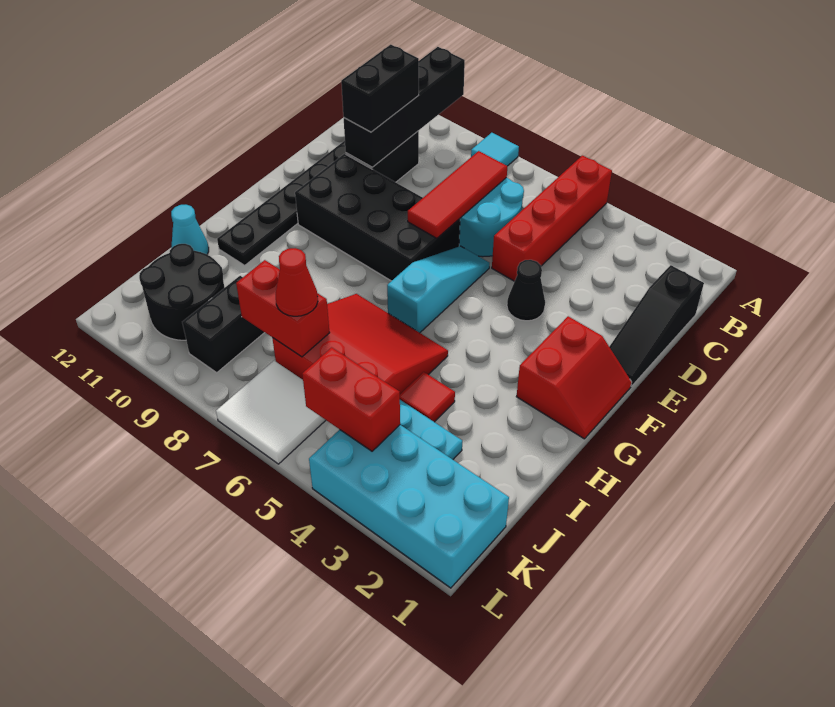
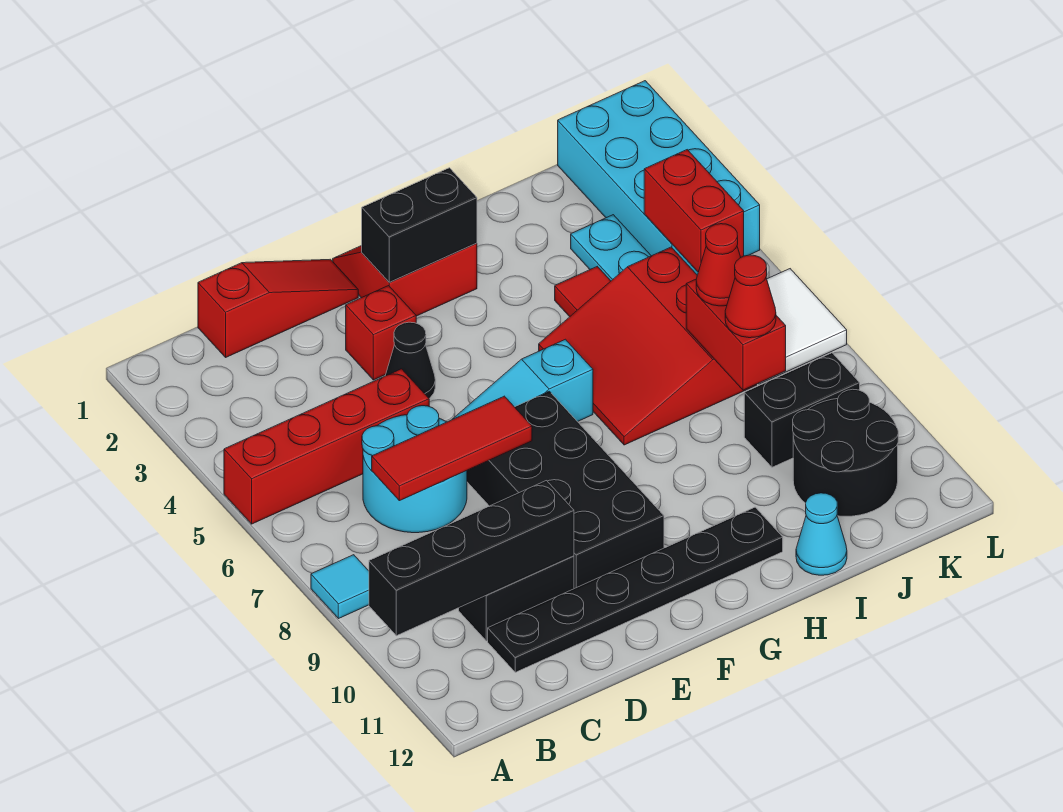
black 1x3 slope [609,265,704,386] -> red 1x3 slope [198,259,358,357]
black 1x2 brick [341,45,419,132] -> black 1x2 brick moved to [362,168,477,282]
none -> red 1x1 brick [346,286,416,380]
none -> red 1x1 cone [725,255,776,338]

